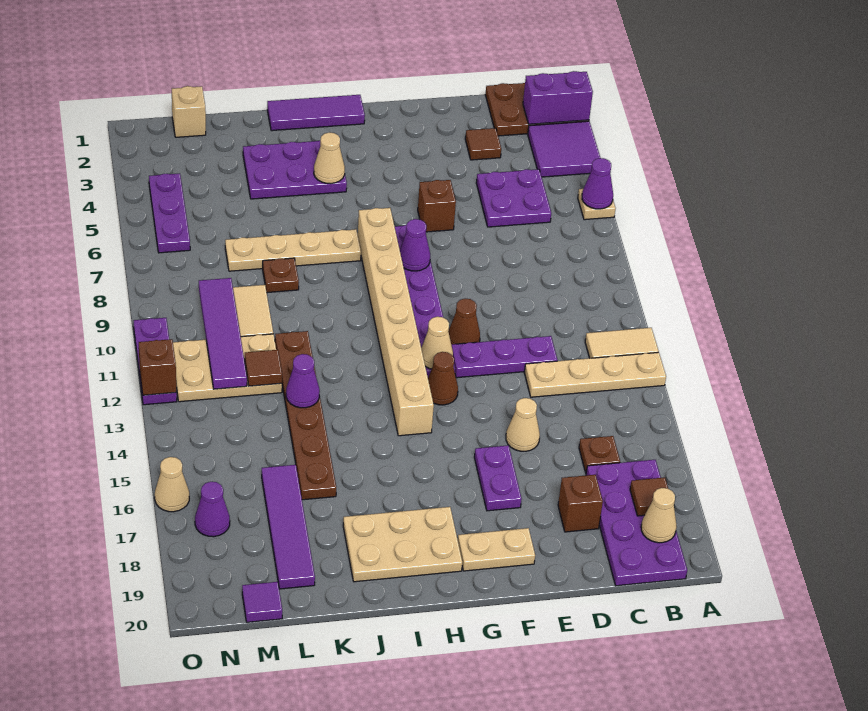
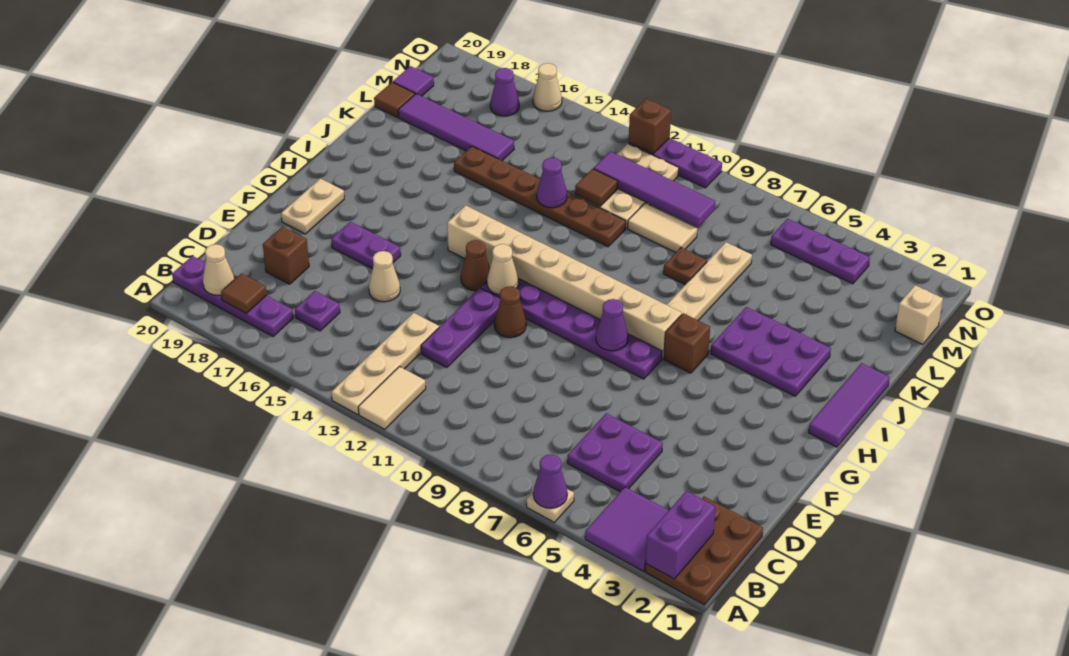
purple 2x4 plate [586,460,687,586] -> purple 1x4 plate [172,256,293,336]
brown 1x1 plate [579,436,620,473] -> purple 1x1 plate [295,291,340,331]
brown 1x1 tile [465,128,501,160] -> brown 1x1 tile moved to [374,82,415,118]
brown 1x1 brick [418,180,456,232] -> brown 1x1 brick moved to [664,313,710,373]
tan 2x3 plate [343,507,462,582] -> none
purple 2x3 plate [243,141,347,199] -> purple 2x3 plate turned to [711,307,831,396]
tan 1x1 cone [314,133,345,184] -> none

